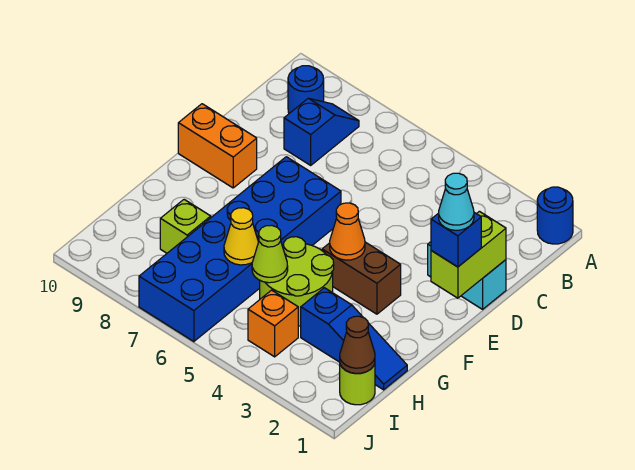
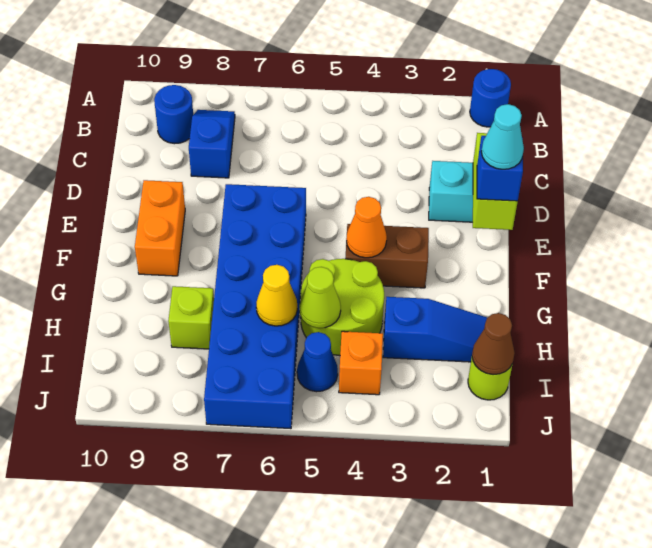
orange 1x2 brick [178,104,257,188] -> orange 1x2 brick turned to [135,180,185,276]
none -> blue 1x1 cone [297,332,338,392]

